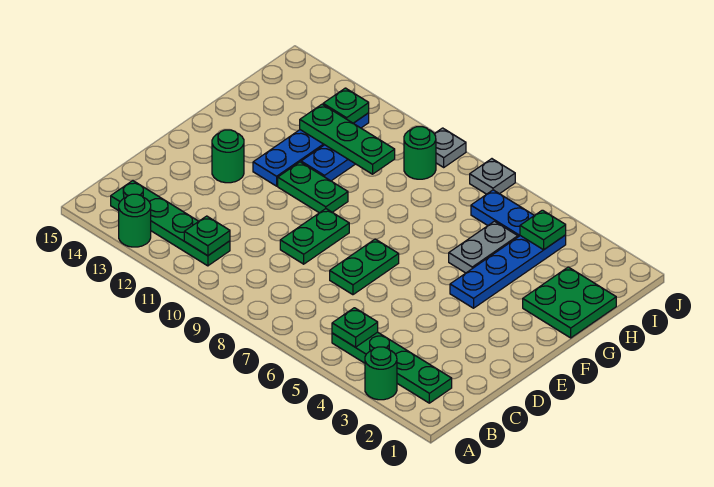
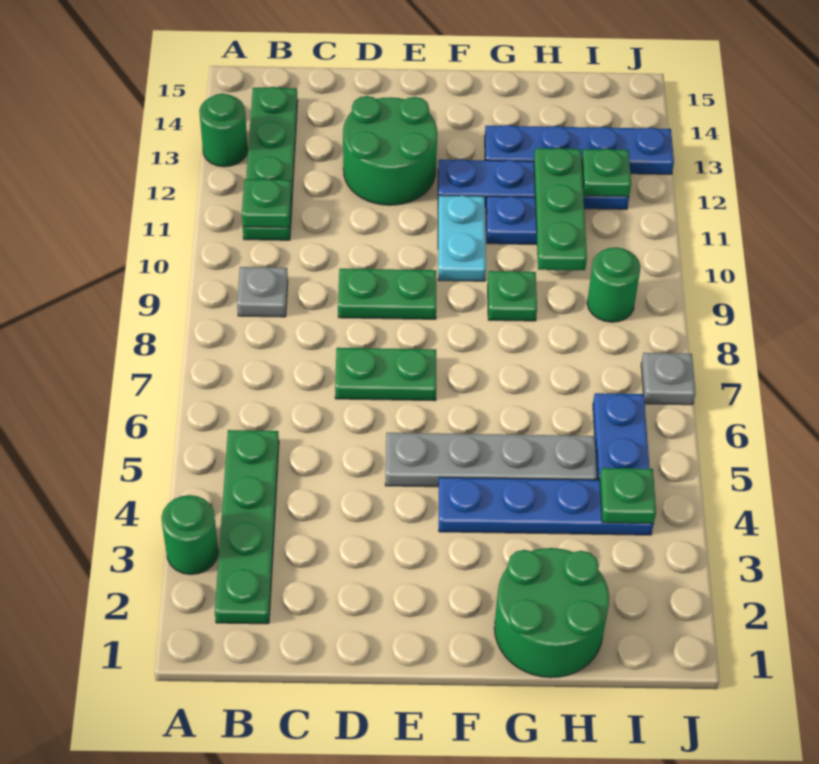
green 1x1 plate [332,308,378,347] -> green 1x1 plate moved to [488,271,537,321]
green 1x1 round brick [212,130,244,183] -> green 2x2 round brick [343,96,437,205]
green 1x2 plate [278,162,348,213] -> cyan 1x2 plate [438,195,486,281]
green 2x2 plate [523,267,616,338] -> green 2x2 round brick [494,548,609,678]
grey 1x2 plate [449,221,518,273] -> grey 1x4 plate [385,433,597,487]
none -> blue 1x4 plate [485,125,674,174]
grey 1x1 plate [435,128,466,167] -> grey 1x1 plate moved to [237,267,288,317]

